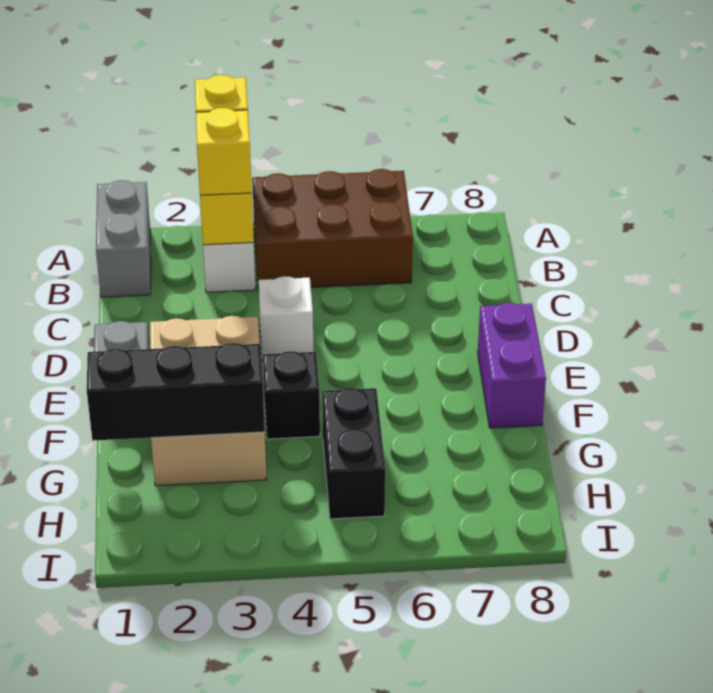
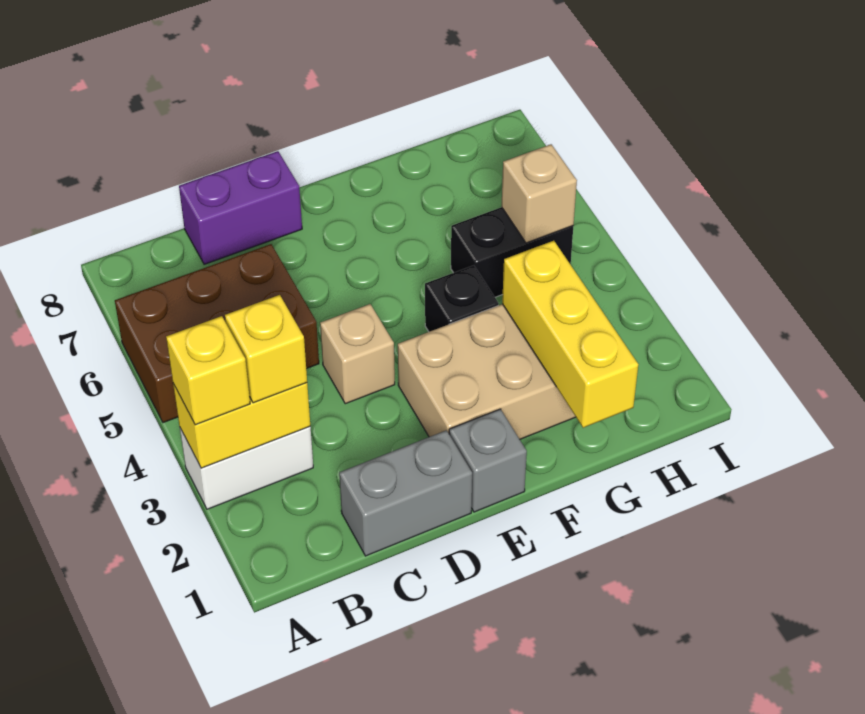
grey 1x2 brick [96,180,151,297] -> grey 1x2 brick moved to [339,430,472,556]
brown 2x3 brick [252,169,413,290] -> brown 2x3 brick turned to [115,244,319,423]
white 1x1 brick [258,276,314,362] -> tan 1x1 brick [320,304,395,404]
purple 1x2 brick [478,303,546,428] -> purple 1x2 brick moved to [179,151,302,264]
black 1x3 brick [87,343,265,441] -> yellow 1x3 brick [502,241,638,428]
none -> tan 1x1 brick [501,144,577,243]

